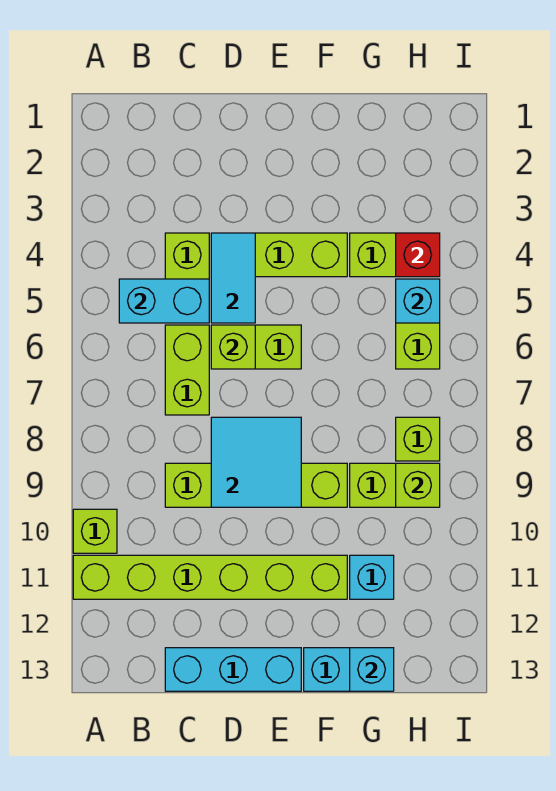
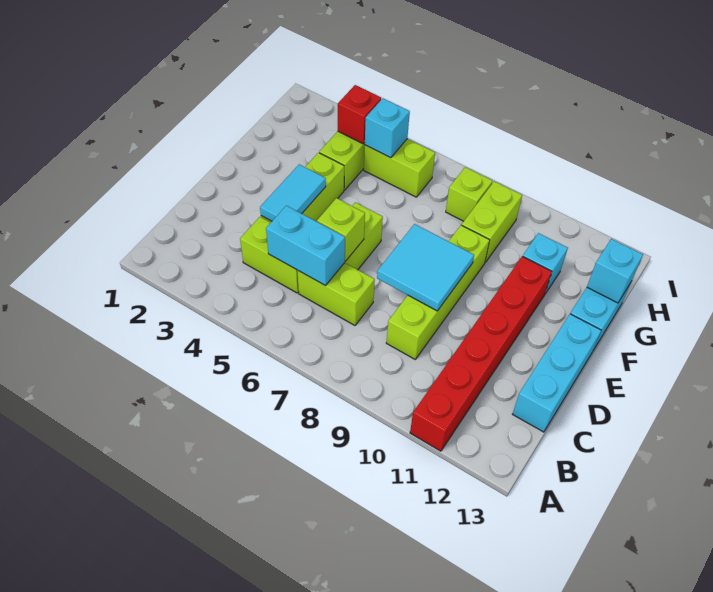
lime 1x1 brick [73,509,117,553] -> none
lime 1x6 brick [73,555,347,599] -> red 1x6 brick [410,256,552,451]
cyan 1x2 brick [119,279,209,323] -> cyan 1x2 brick turned to [266,206,345,285]
cyan 1x2 tile [211,233,255,323] -> cyan 1x2 tile turned to [260,164,326,221]
lime 1x1 brick [396,463,440,507] -> none

